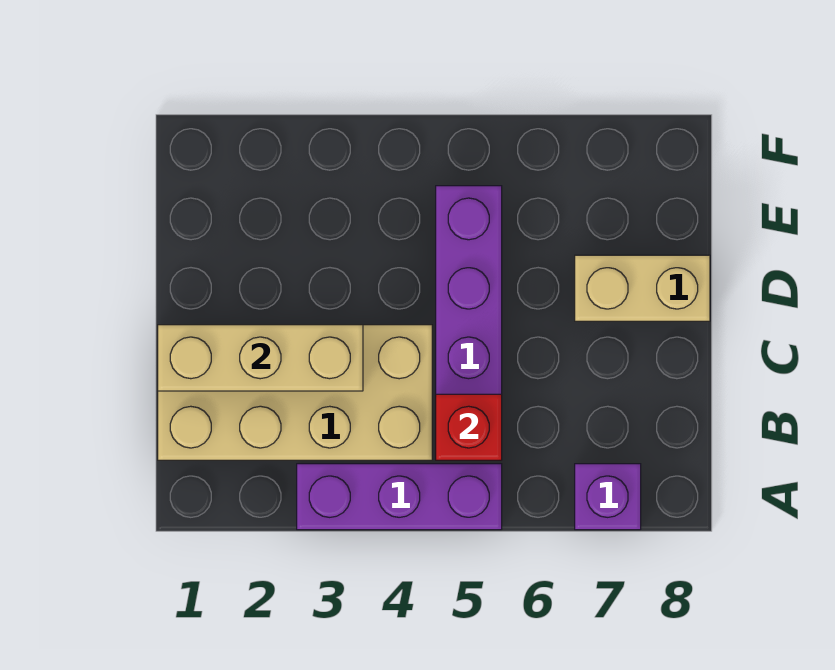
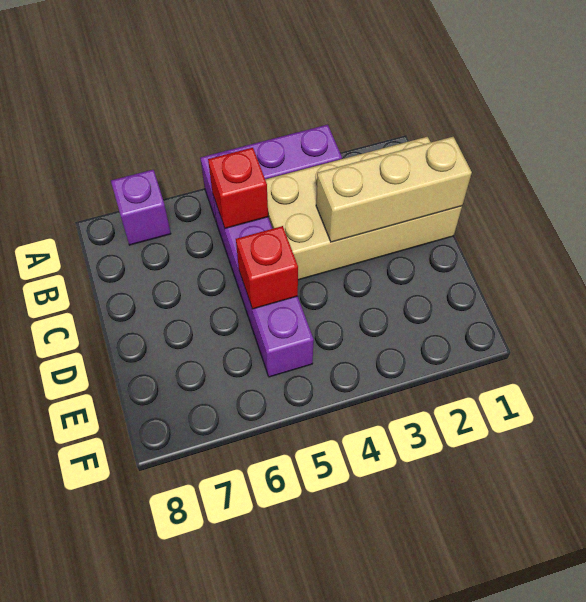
none -> red 1x1 brick [236,226,298,309]
tan 1x2 brick [575,255,710,321] -> none

